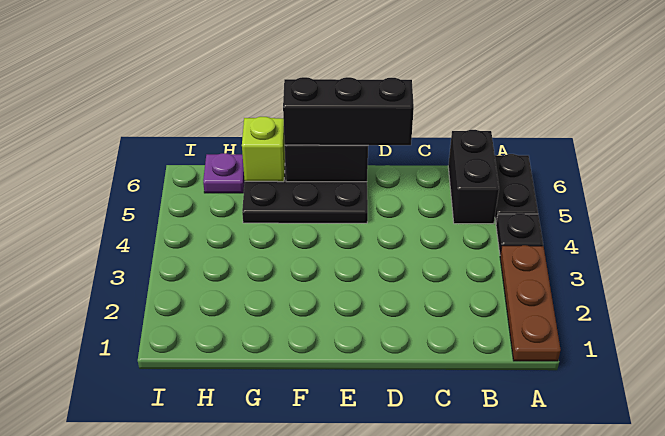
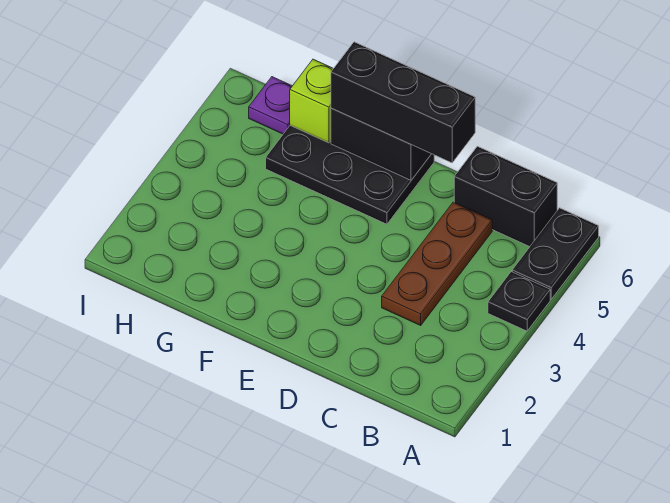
brown 1x3 plate [500,245,561,361] -> brown 1x3 plate moved to [382,202,492,325]
black 1x2 brick [448,130,499,224] -> black 1x2 brick turned to [454,146,557,247]

